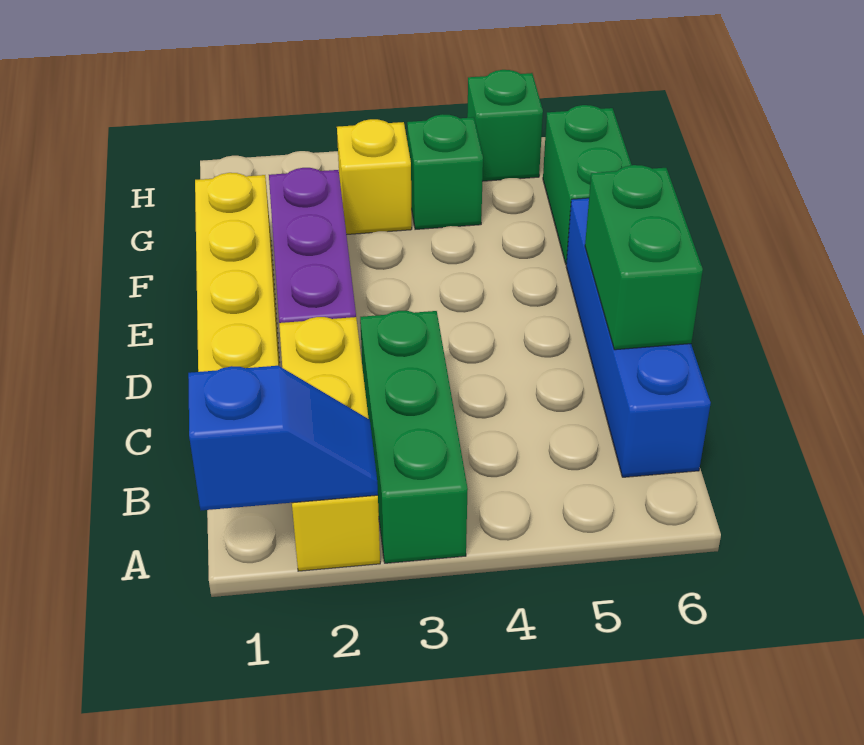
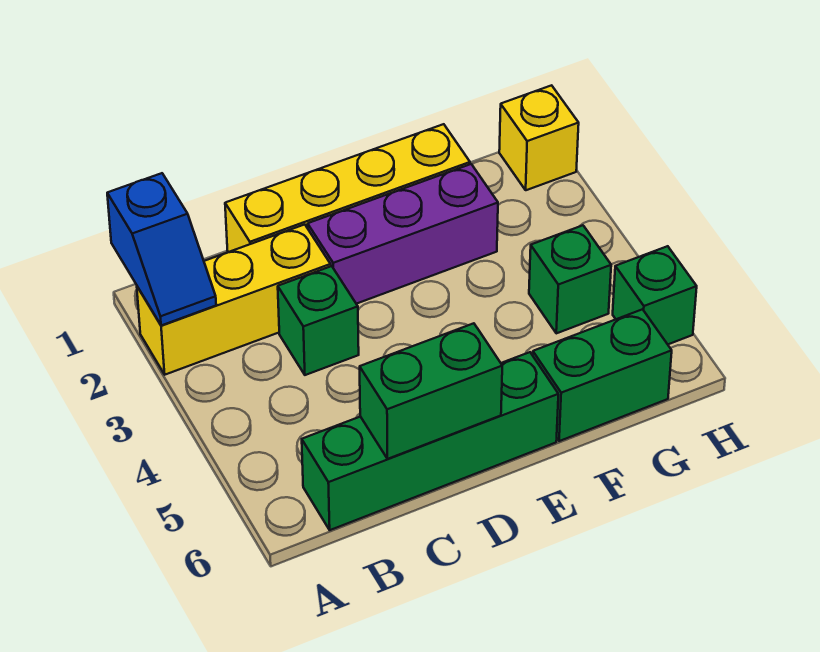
green 1x3 brick [360,311,468,563] -> green 1x1 brick [278,266,359,375]
blue 1x4 brick [566,198,711,477] -> green 1x4 brick [302,352,558,530]
yellow 1x1 brick [337,119,412,235] -> yellow 1x1 brick moved to [499,85,579,190]

